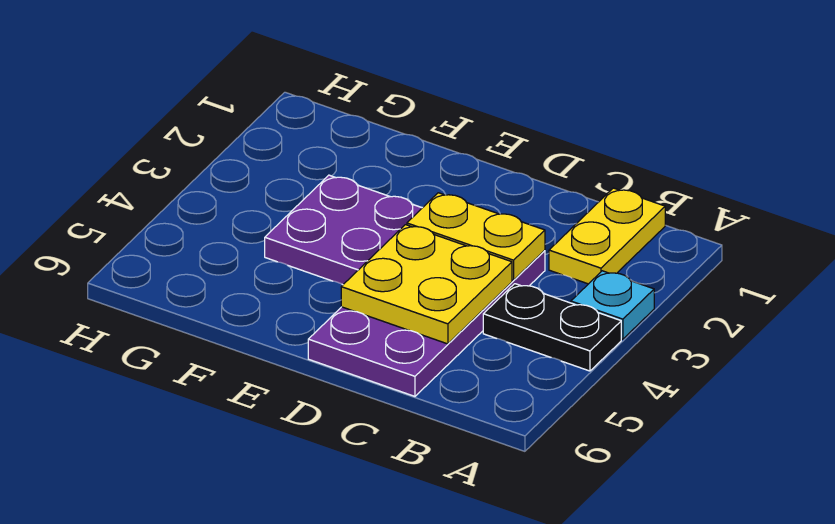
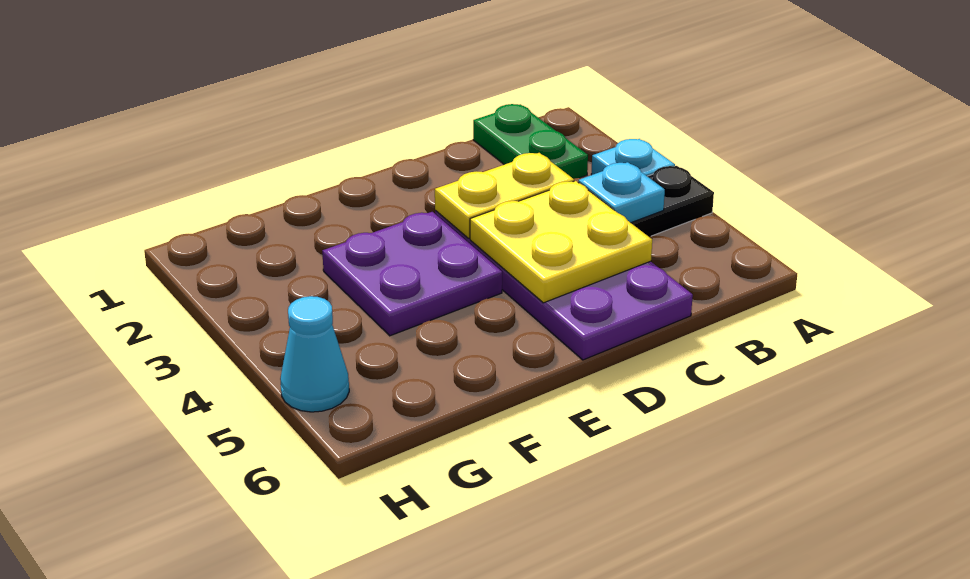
yellow 1x2 plate [549,188,665,284] -> green 1x2 plate [473,104,588,179]
none -> cyan 1x1 plate [578,162,665,223]
none -> cyan 1x1 cone [280,296,349,412]

